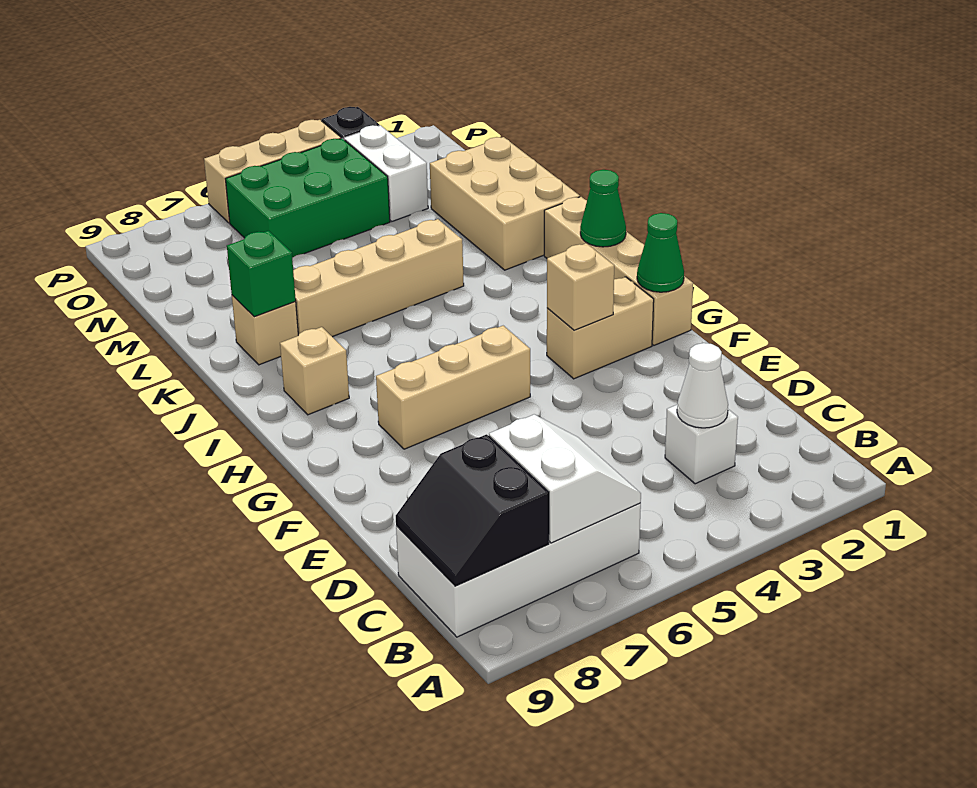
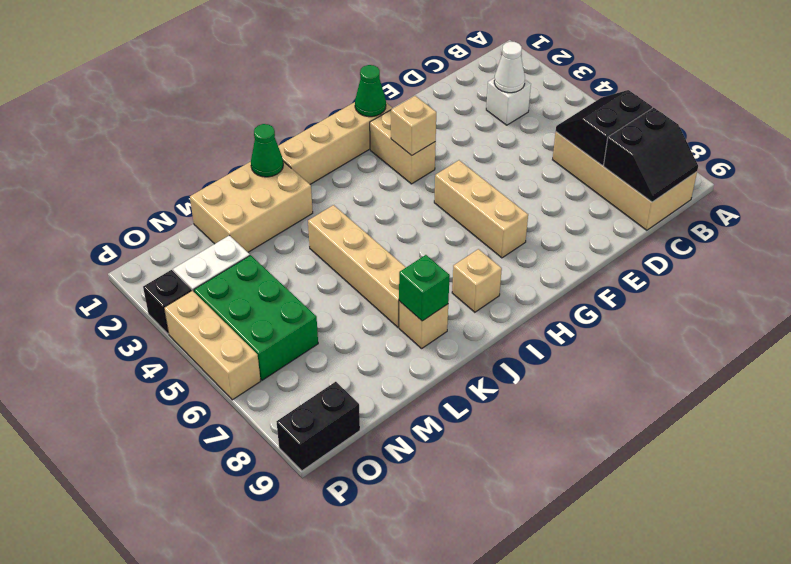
white 2x4 brick [396,503,641,637] -> tan 2x4 brick [553,132,697,230]
white 2x2 slope [489,414,641,543] -> black 2x2 slope [556,90,652,165]
green 1x1 cone [580,170,626,247] -> green 1x1 cone moved to [251,124,283,177]
none -> black 1x2 brick [277,382,360,471]

